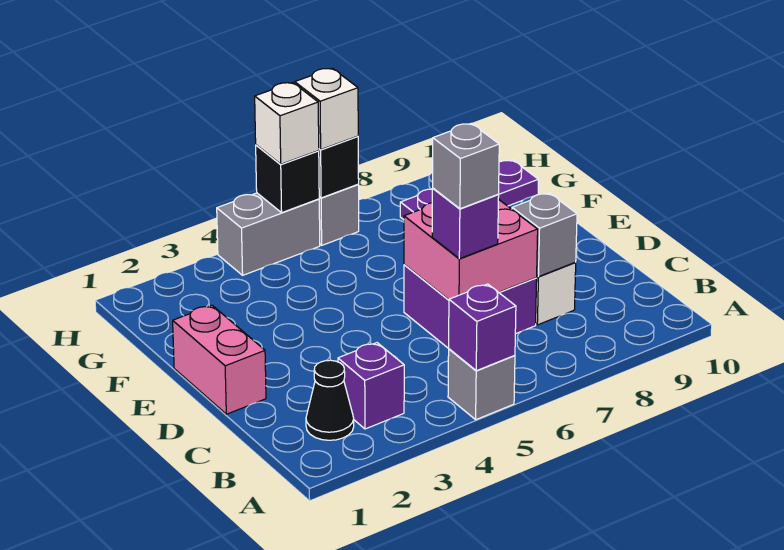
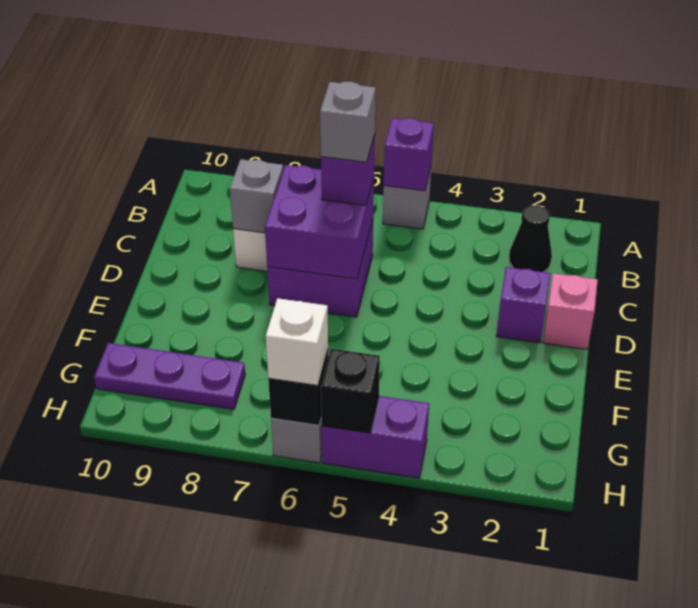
purple 1x1 brick [338,343,404,429] -> purple 1x1 brick moved to [496,267,550,343]
pink 2x2 brick [404,199,538,300] -> purple 2x2 brick [265,165,374,279]
pink 1x2 brick [173,305,266,414] -> pink 1x1 brick [543,273,598,349]
grey 1x2 brick [217,193,320,275] -> purple 1x2 brick [322,396,429,478]
white 1x1 brick [255,82,319,164] -> none

